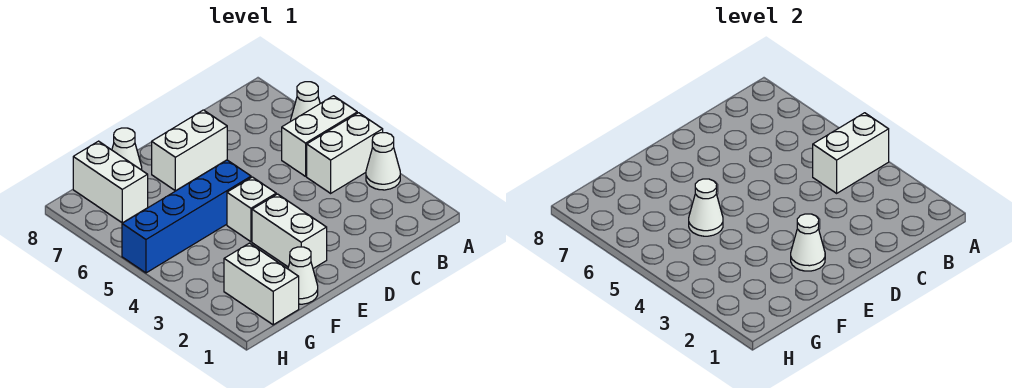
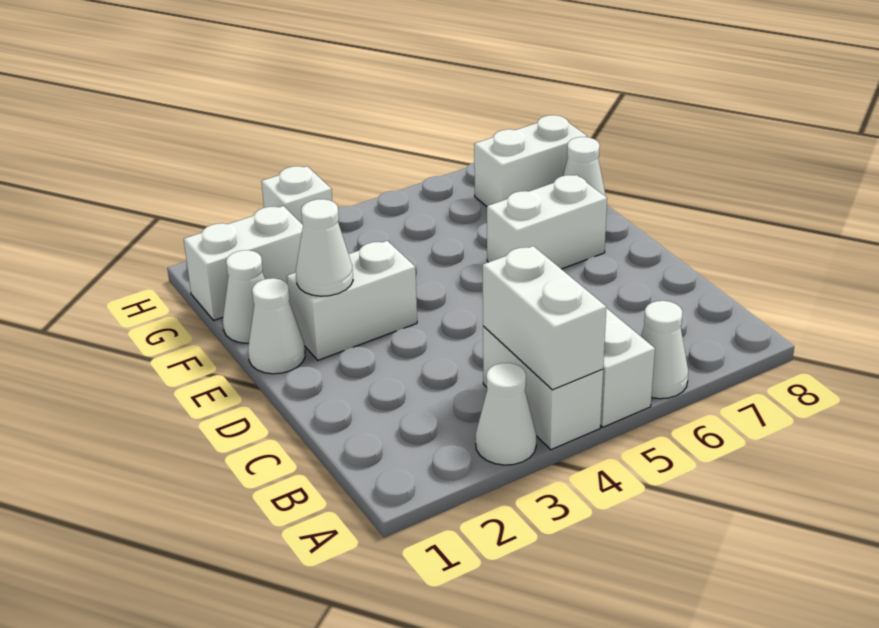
white 1x2 brick [152,110,227,191] -> white 1x2 brick turned to [487,175,607,269]
white 1x1 brick [227,177,276,242] -> white 1x1 brick moved to [261,166,332,225]
blue 1x4 brick [122,160,251,273] -> none
white 1x1 cone [689,179,723,236] -> white 1x1 cone moved to [248,278,305,374]

